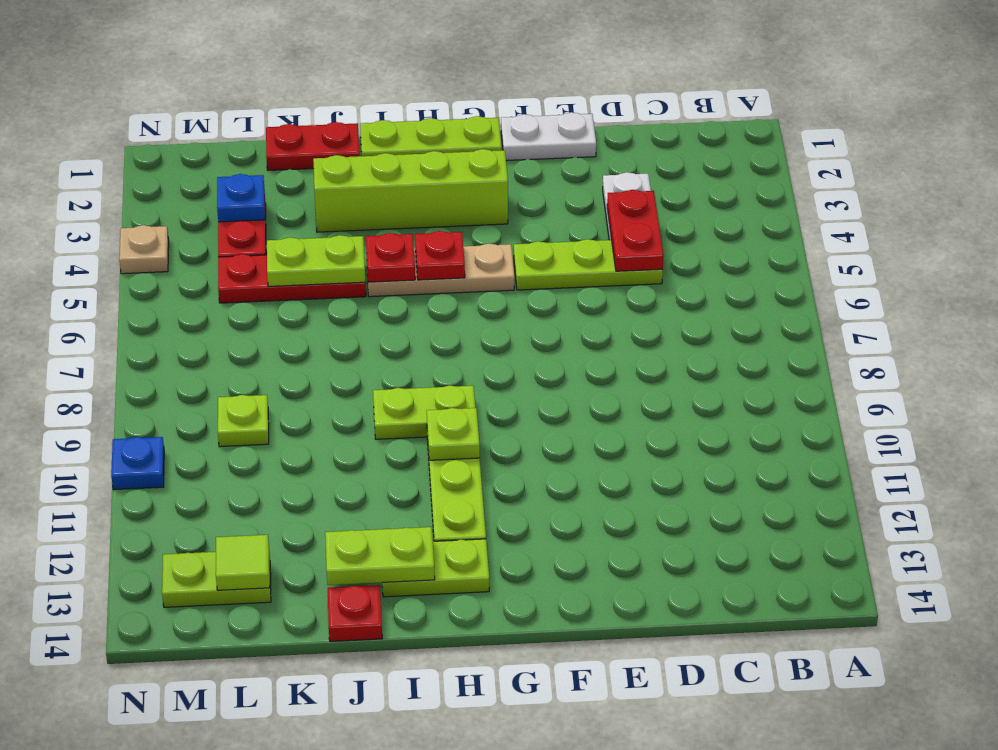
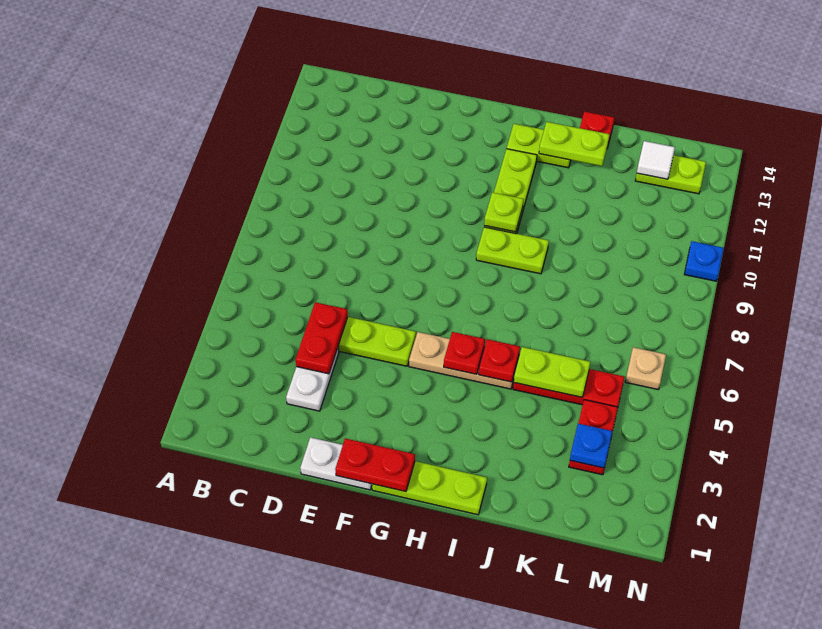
lime 1x4 brick [313,149,508,232] -> none
red 1x2 plate [266,122,359,170] -> red 1x2 plate moved to [335,438,415,492]
lime 1x1 plate [218,395,269,447] -> none
lime 1x1 tile [216,535,270,590] -> white 1x1 tile [637,141,675,179]
tan 1x1 plate [119,225,169,274] -> tan 1x1 plate moved to [625,347,666,390]

